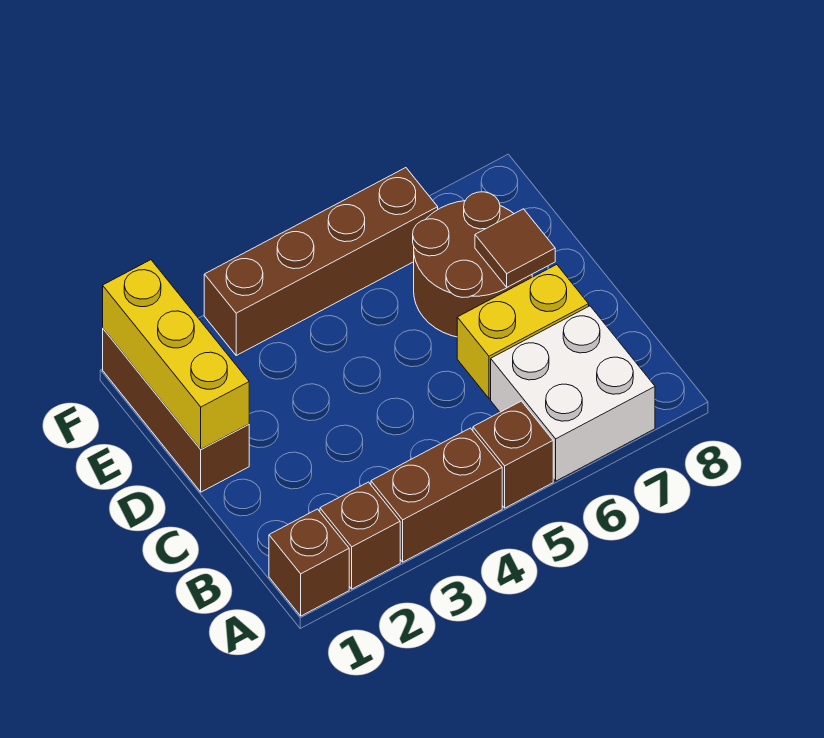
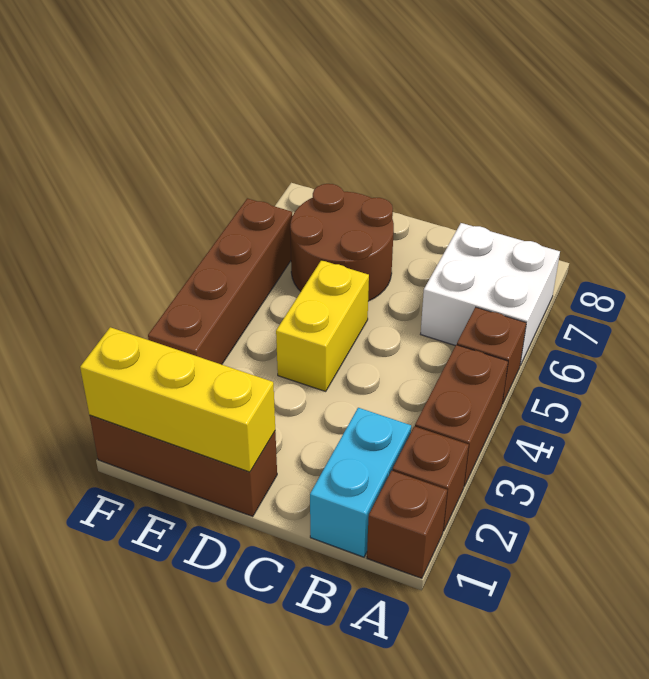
none -> cyan 1x2 brick [310,408,411,557]
yellow 1x2 brick [457,265,589,399] -> yellow 1x2 brick moved to [276,260,369,391]
brown 1x1 tile [475,209,555,287] -> none

